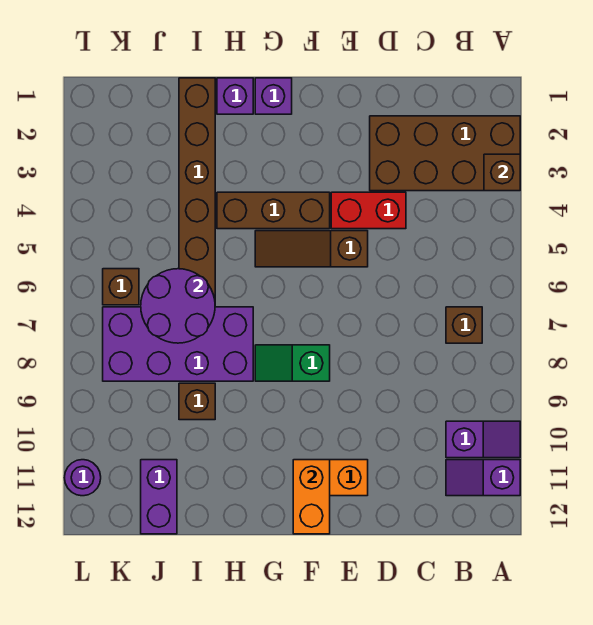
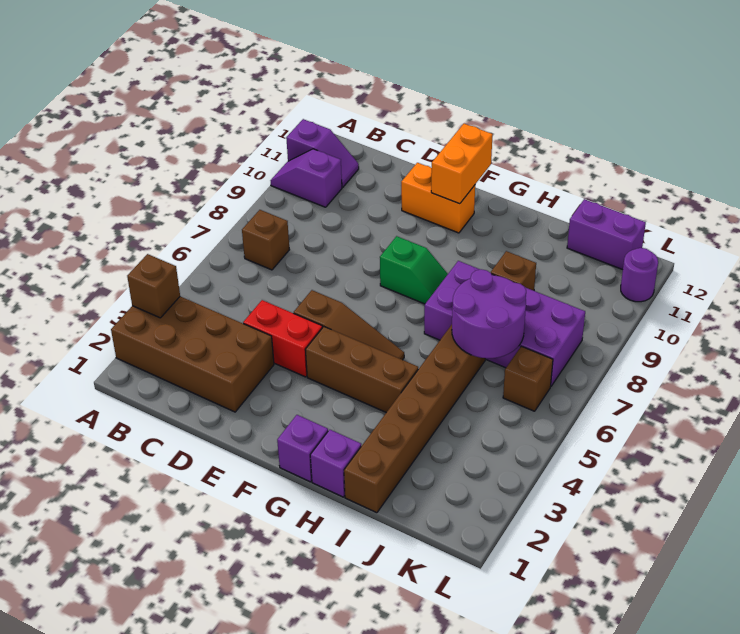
purple 1x2 brick [141,460,177,534] -> purple 1x2 brick turned to [567,199,646,270]

